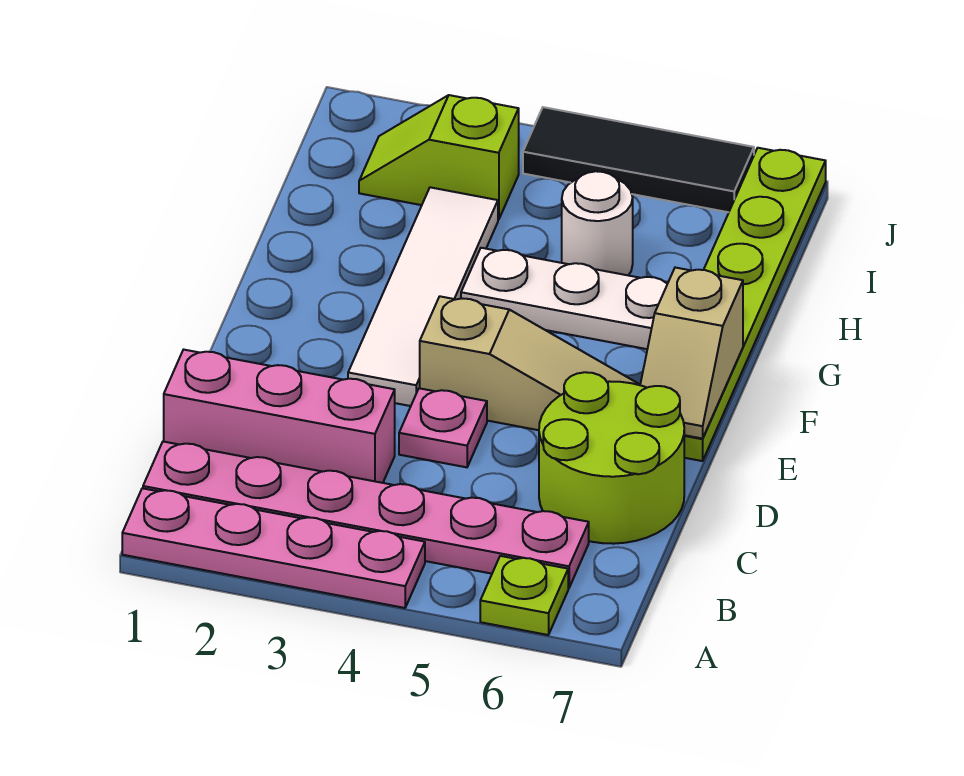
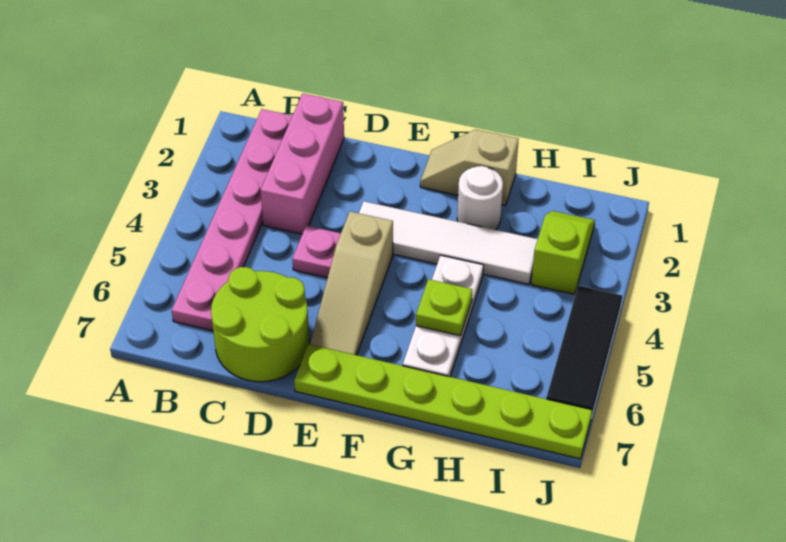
pink 1x4 plate [122,488,425,608] -> none
lime 1x1 plate [480,556,568,635] -> lime 1x1 plate moved to [416,279,472,336]
tan 1x2 slope [640,268,743,439] -> tan 1x2 slope moved to [420,129,519,206]
white 1x1 round brick [562,171,633,275] -> white 1x1 round brick moved to [457,166,503,230]

